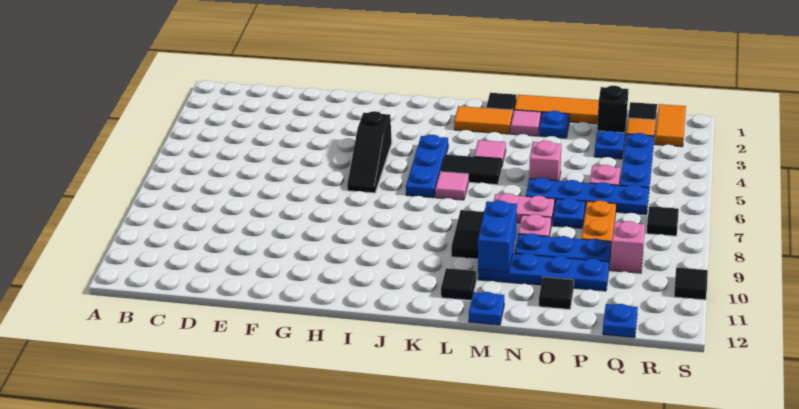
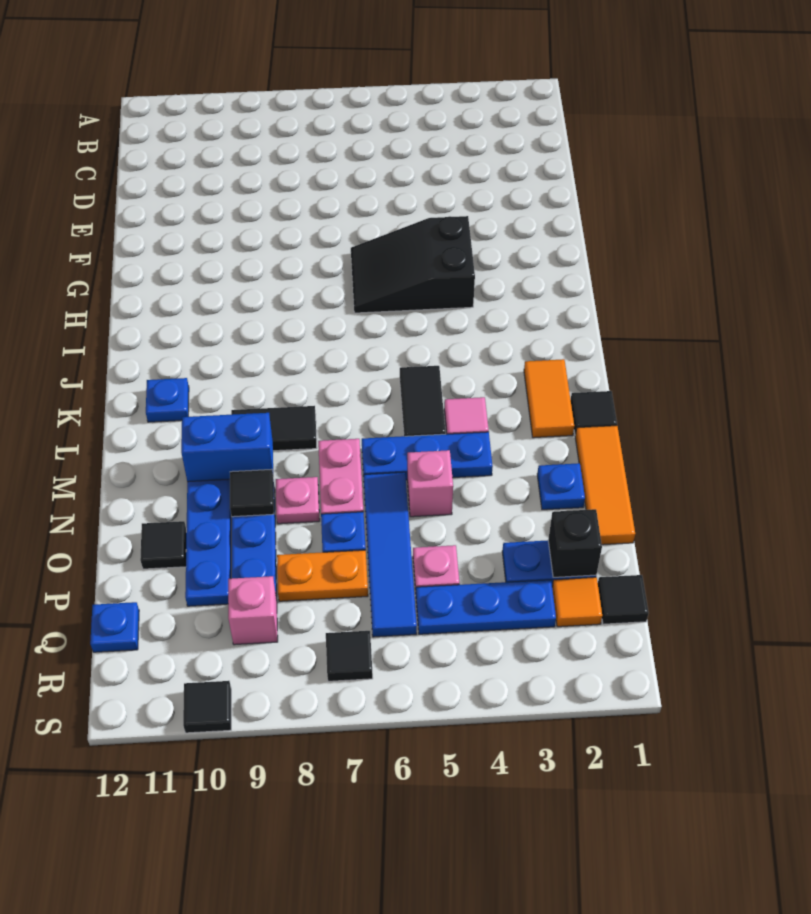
black 1x3 slope [347,111,392,193] -> black 2x3 slope [351,216,475,313]
blue 1x3 plate [406,135,448,198] -> blue 1x3 plate moved to [362,432,493,480]
pink 1x1 tile [435,172,468,200] -> none
black 1x1 tile [441,268,476,300] -> black 1x1 tile moved to [230,469,274,517]
pink 1x1 tile [511,110,541,136] -> none
blue 1x1 plate [469,292,504,325] -> blue 1x1 plate moved to [146,378,189,422]
blue 1x4 plate [526,178,649,215] -> blue 1x4 tile [364,472,417,637]
orange 1x2 tile [655,104,686,147] -> none

